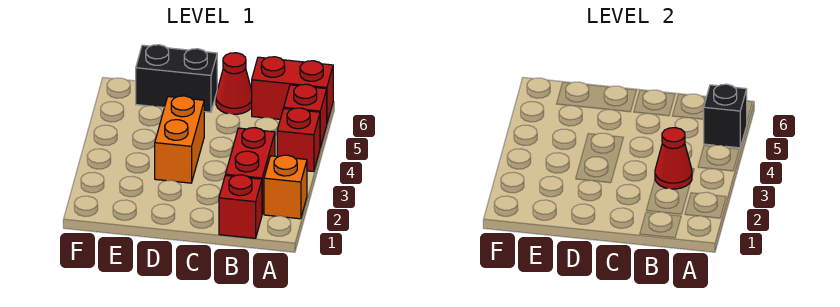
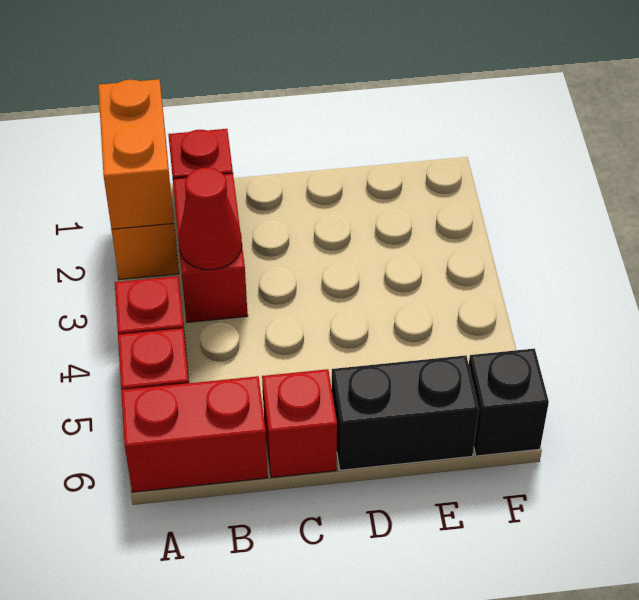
black 1x1 brick [704,84,747,148] -> black 1x1 brick moved to [469,349,549,456]
red 1x1 cone [216,53,252,114] -> red 1x1 brick [262,369,337,478]
orange 1x2 brick [155,96,204,183] -> orange 1x2 brick moved to [98,79,174,229]

